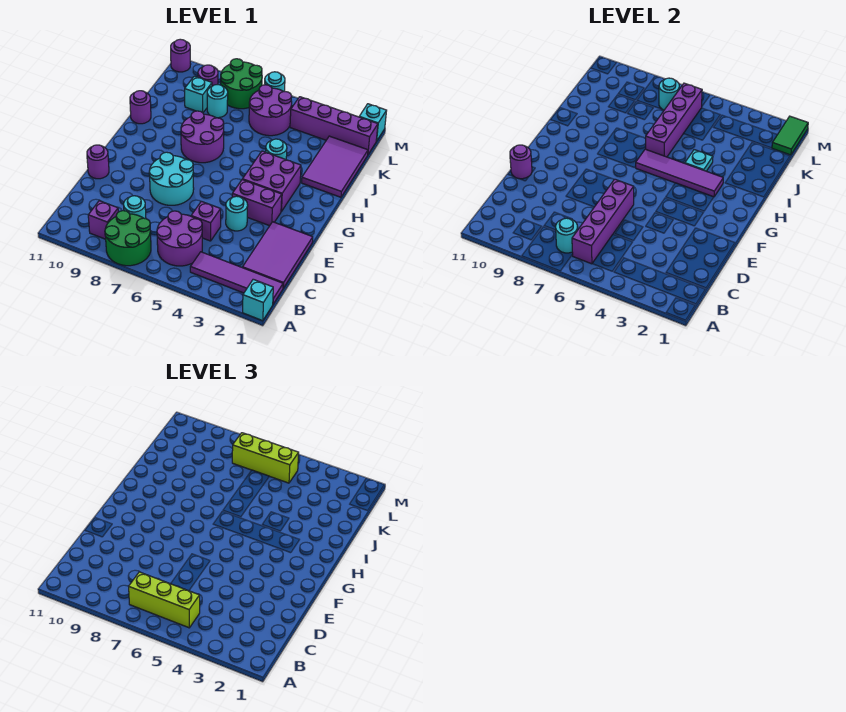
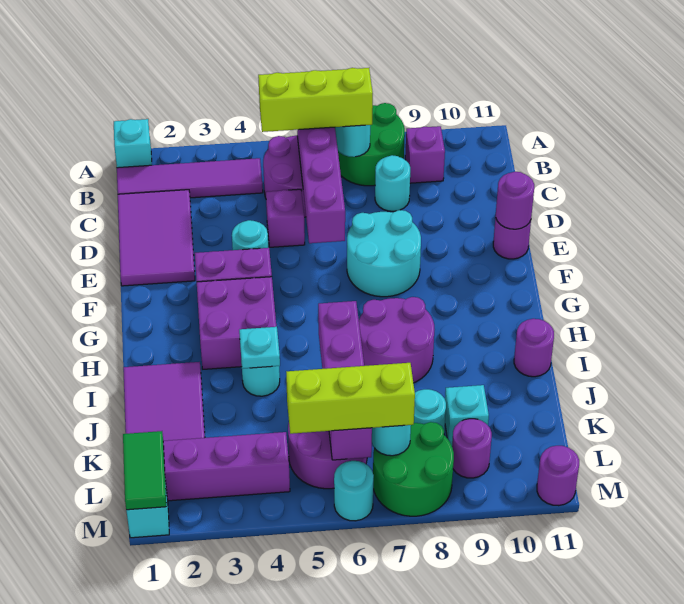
purple 1x4 tile [636,149,723,197] -> none

